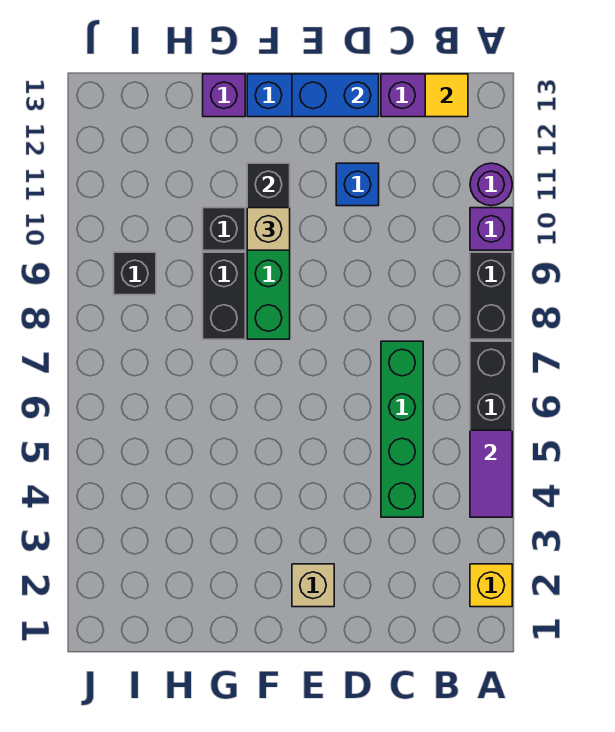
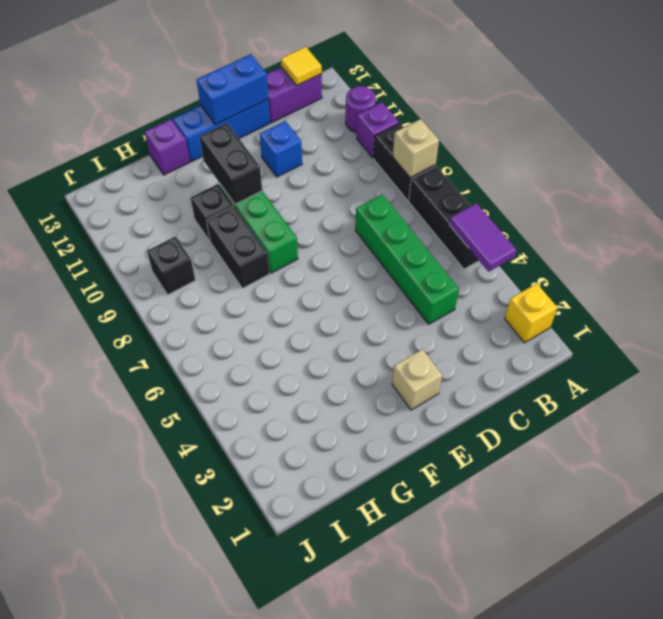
tan 1x1 brick [247,208,290,250] -> tan 1x1 brick moved to [393,119,439,178]

